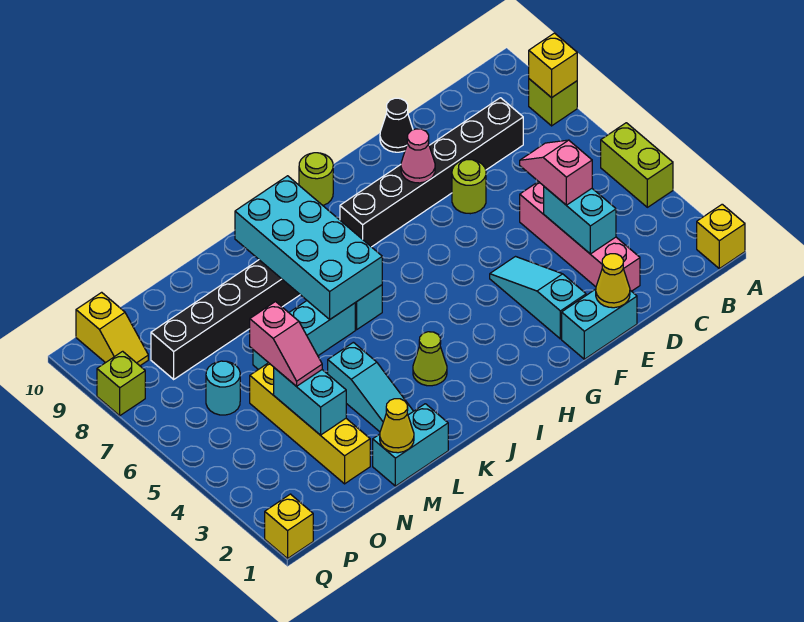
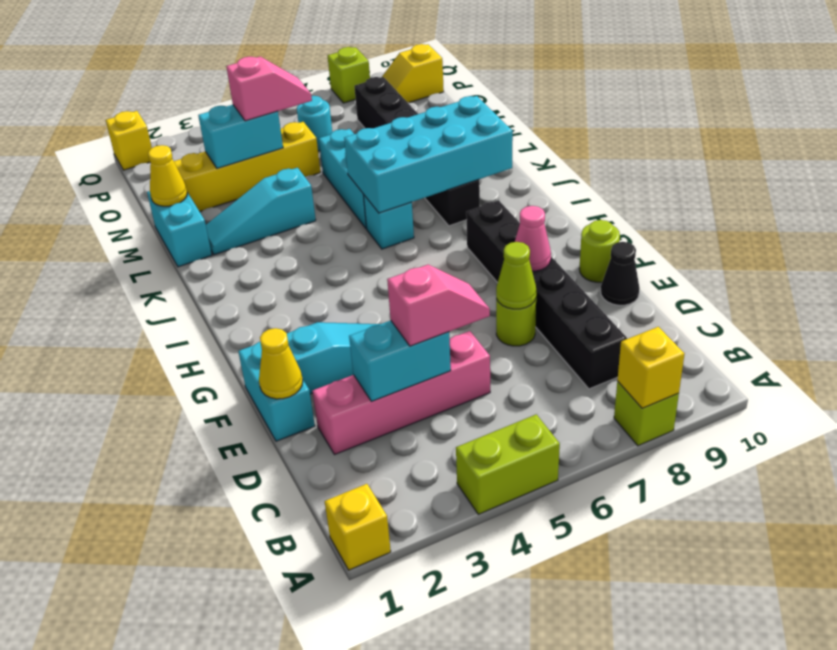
lime 1x1 round brick [299,153,333,205] -> lime 1x1 round brick moved to [579,220,620,282]
lime 1x1 cone [413,332,447,386] -> lime 1x1 cone moved to [496,242,536,309]
pink 1x2 slope [250,302,322,386] -> pink 1x2 slope turned to [226,56,312,121]

